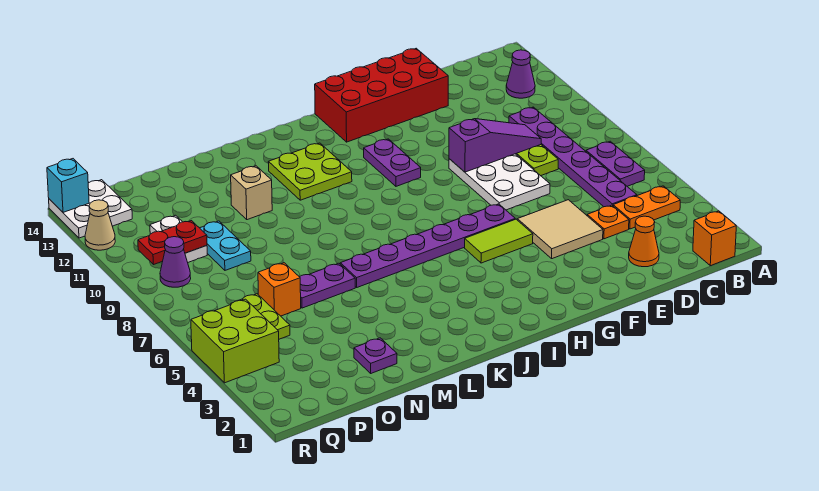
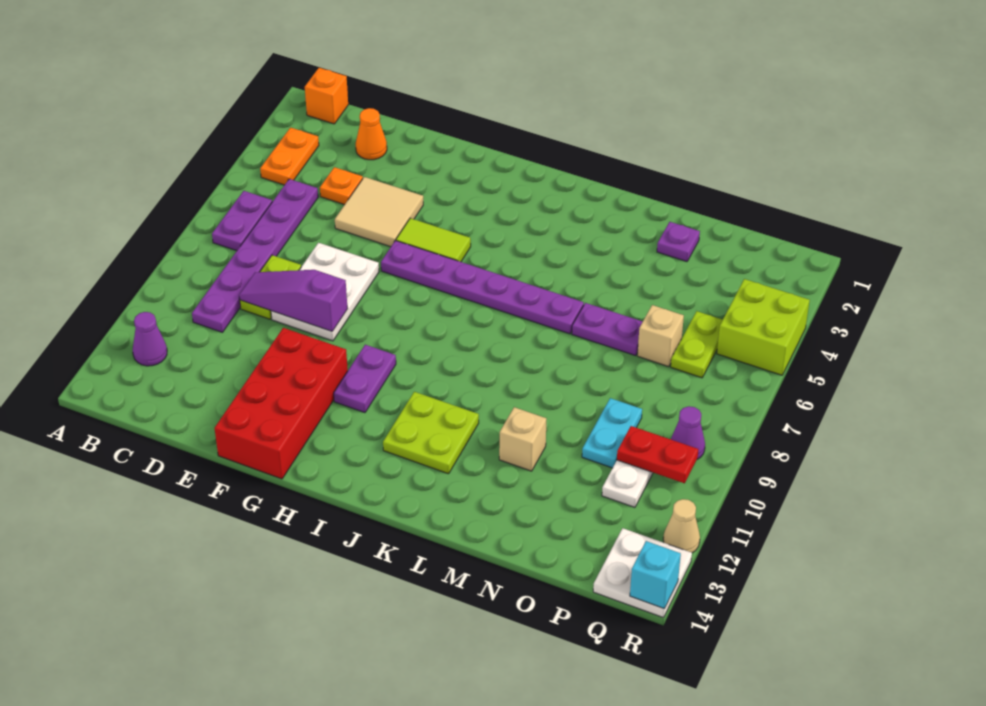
orange 1x2 plate [613,186,680,229] -> orange 1x2 plate turned to [260,128,319,185]
red 2x4 brick [315,48,448,142] -> red 2x4 brick turned to [214,328,348,479]
orange 1x1 brick [258,263,301,316] -> tan 1x1 brick [637,305,684,367]

